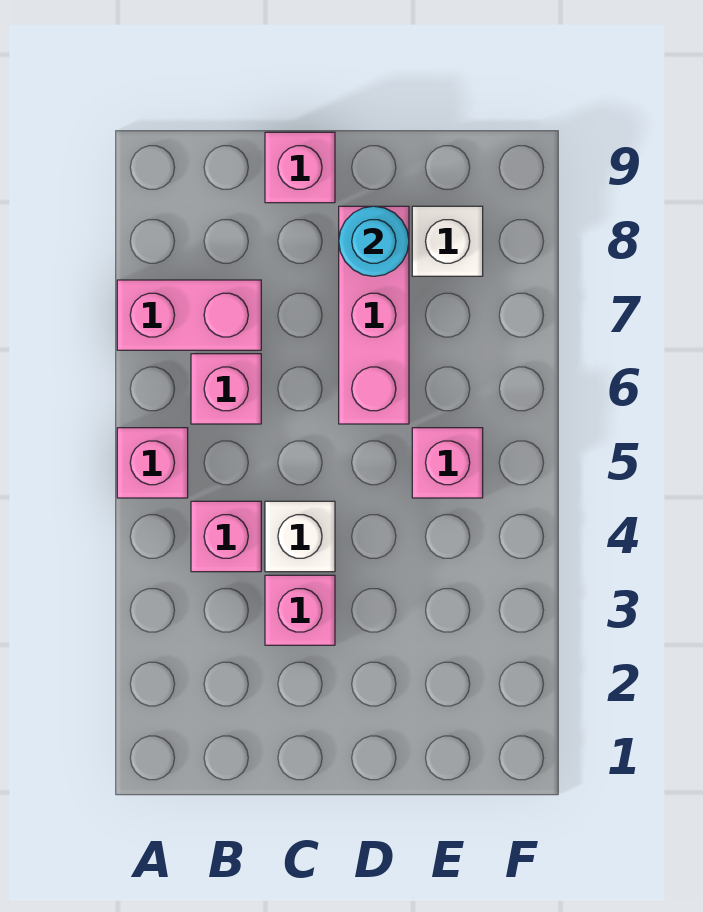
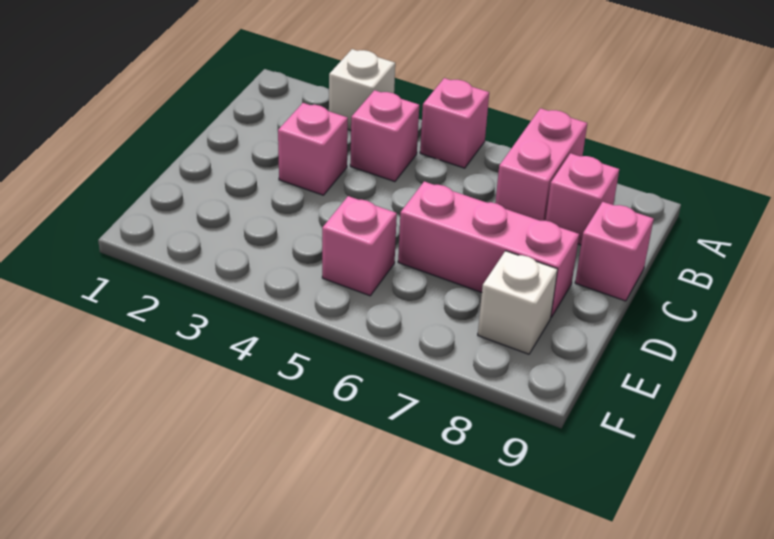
pink 1x1 brick [191,354,261,424] -> pink 1x1 brick moved to [546,153,619,245]
white 1x1 brick [265,501,335,572] -> white 1x1 brick moved to [329,49,395,130]
cyan 1x1 round brick [339,206,409,276] -> none

